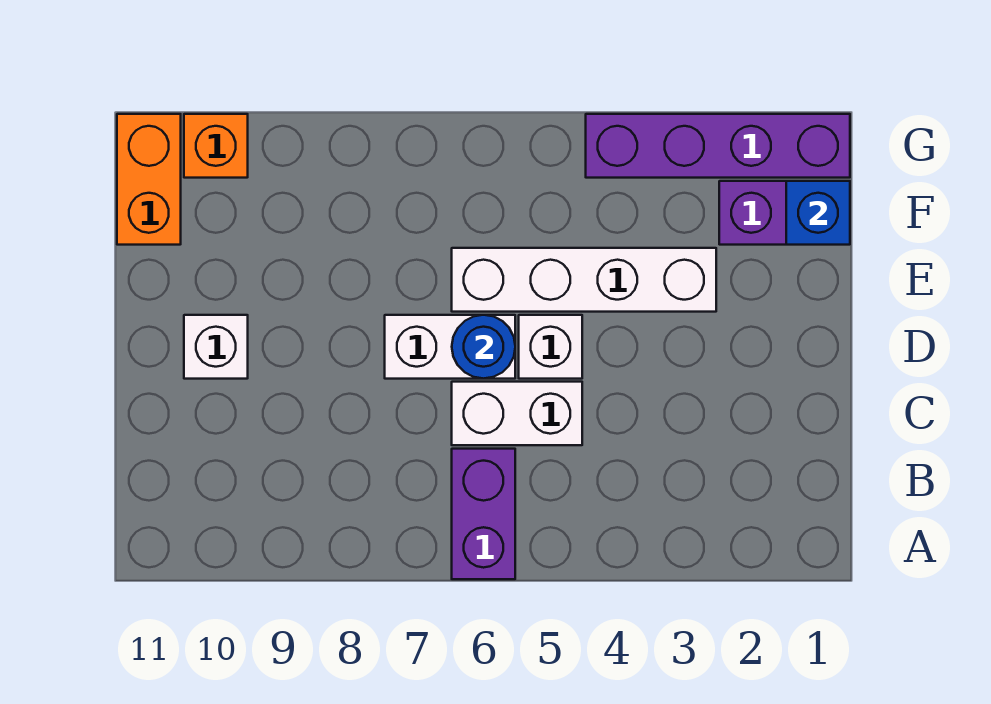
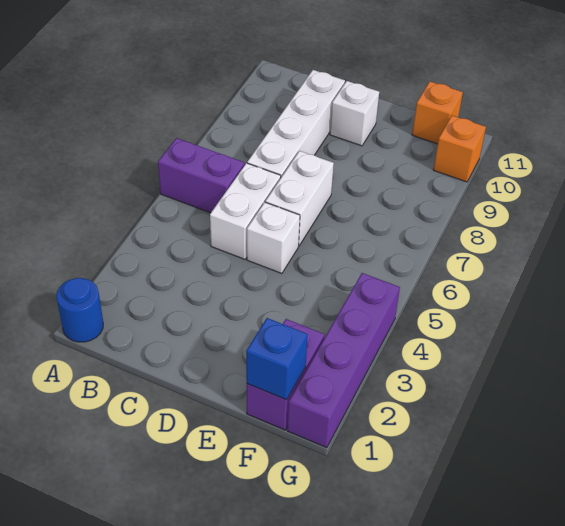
blue 1x1 round brick [452,315,515,379] -> blue 1x1 round brick moved to [56,278,103,342]
white 1x4 brick [452,248,716,312] -> white 1x4 brick moved to [247,70,345,177]
orange 1x2 brick [117,114,181,245] -> orange 1x1 brick [412,82,463,144]

